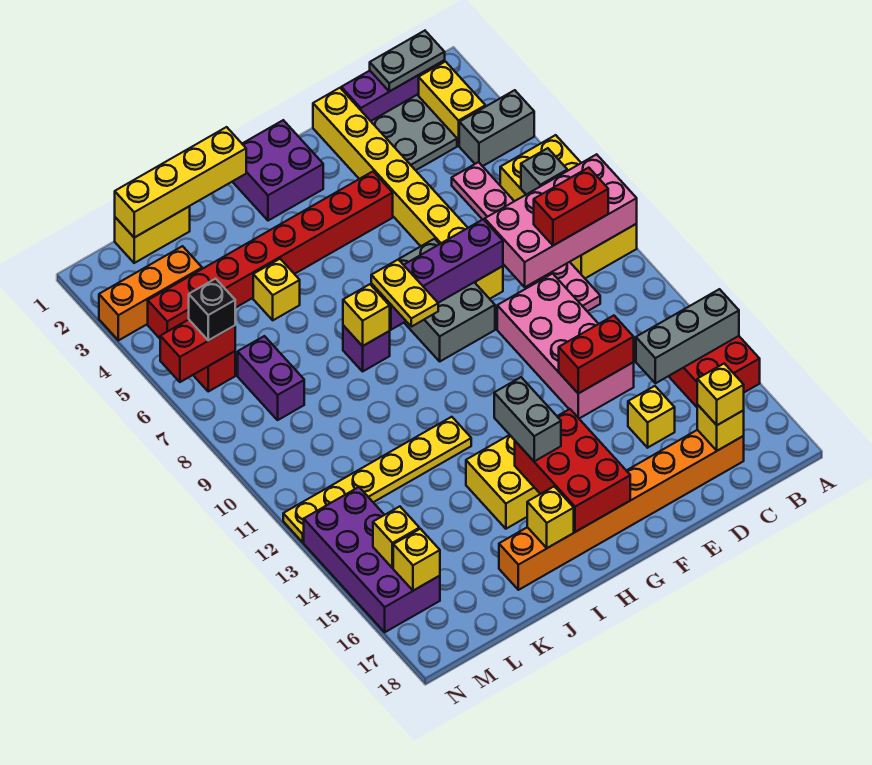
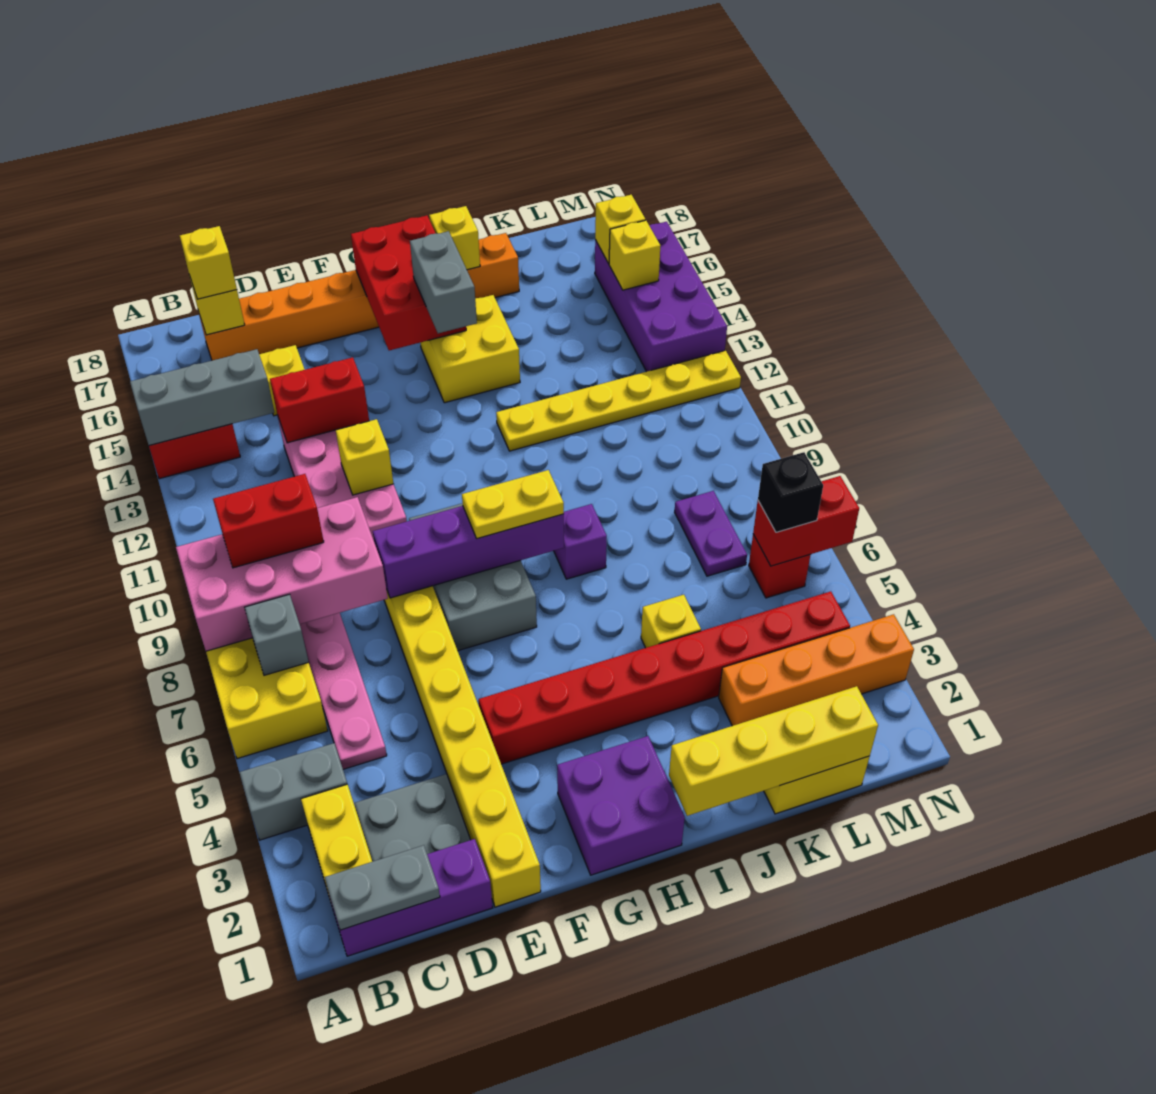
yellow 1x2 plate [371,259,438,327] -> yellow 1x2 plate turned to [462,470,564,539]
yellow 1x1 brick [343,284,390,346] -> yellow 1x1 brick moved to [336,419,393,495]
orange 1x3 brick [99,246,202,340] -> orange 1x4 brick [719,614,914,726]
purple 1x2 brick [238,336,304,420] -> purple 1x2 plate [675,491,747,576]

